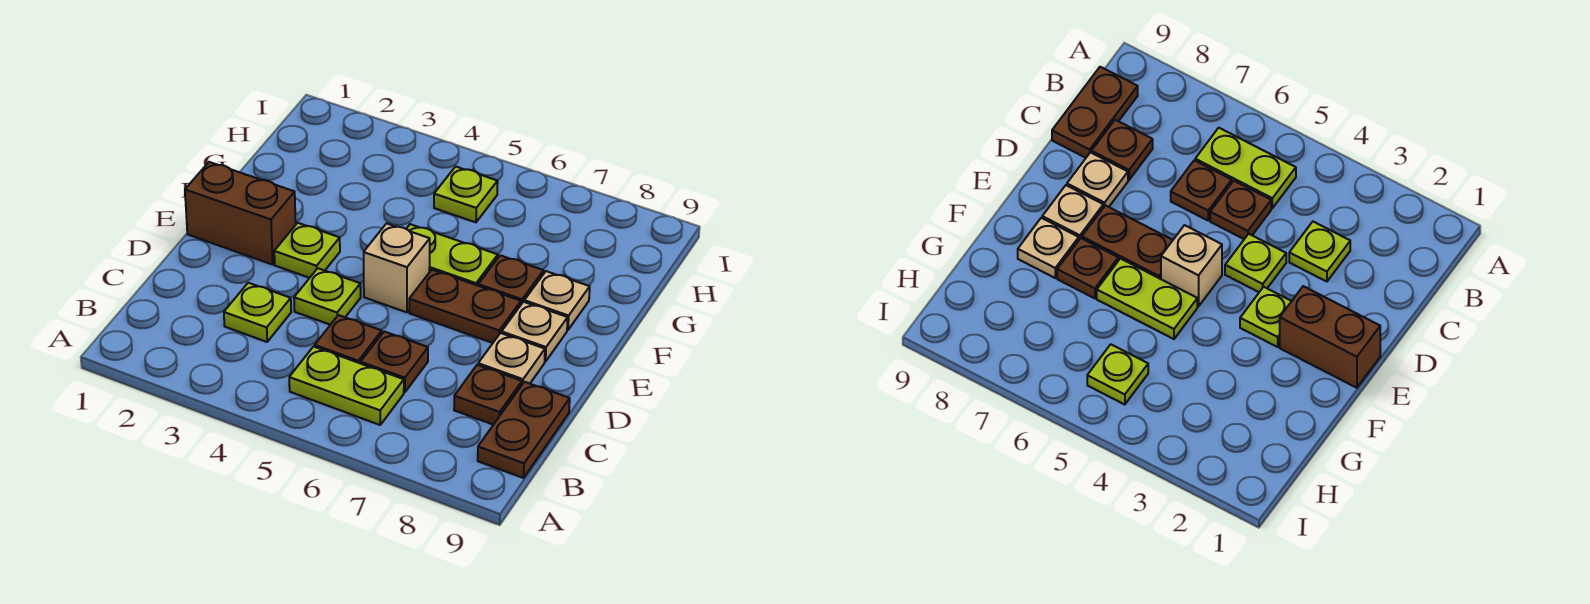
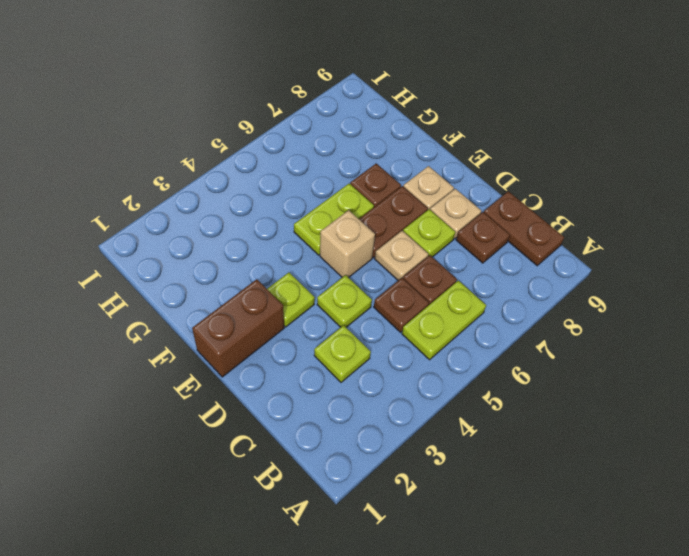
tan 1x1 plate [524,271,590,330] -> tan 1x1 plate moved to [375,231,428,281]
lime 1x1 plate [434,167,498,222] -> lime 1x1 plate moved to [403,209,455,257]

